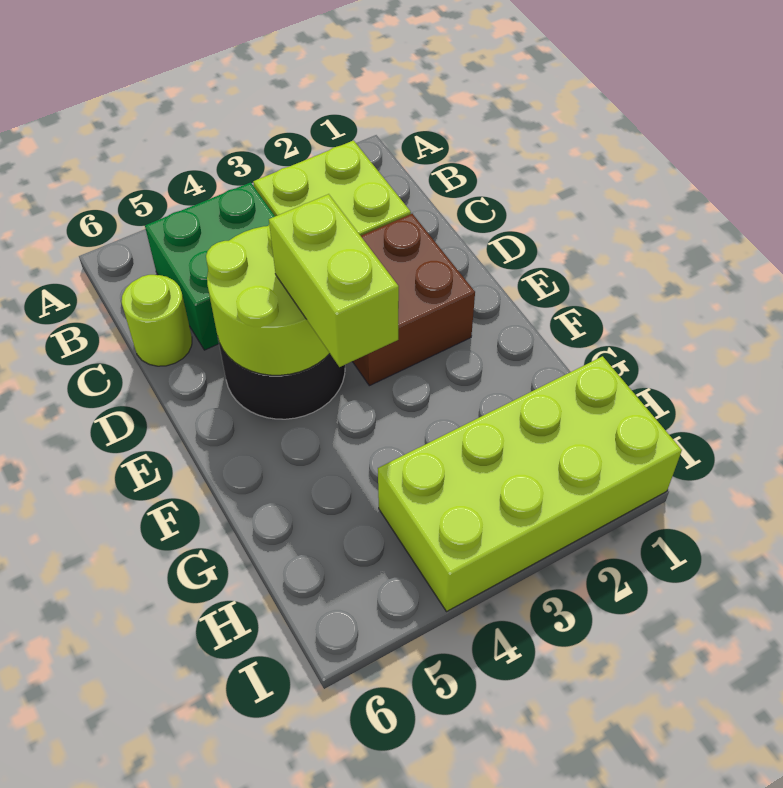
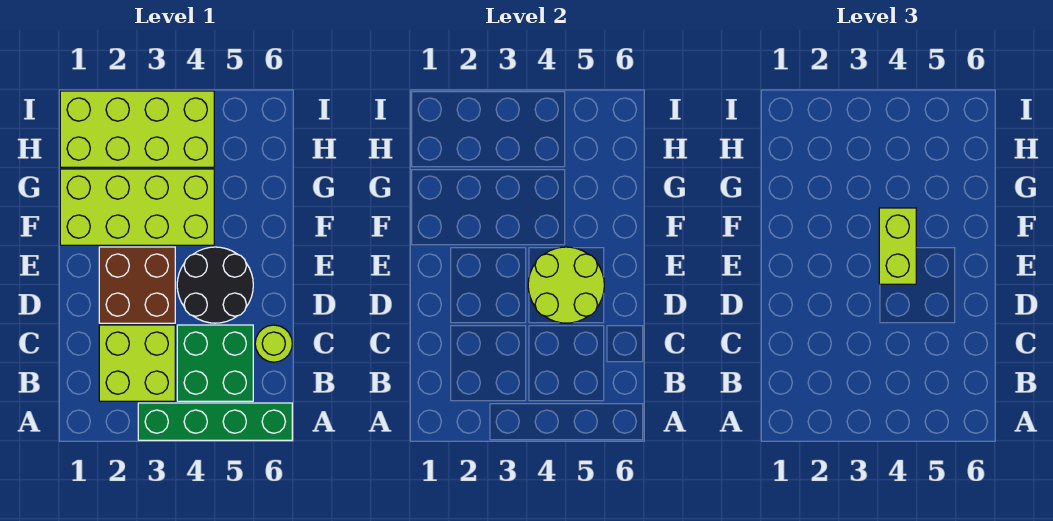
none -> green 1x4 brick [138,403,292,440]
none -> lime 2x4 brick [60,169,214,245]

